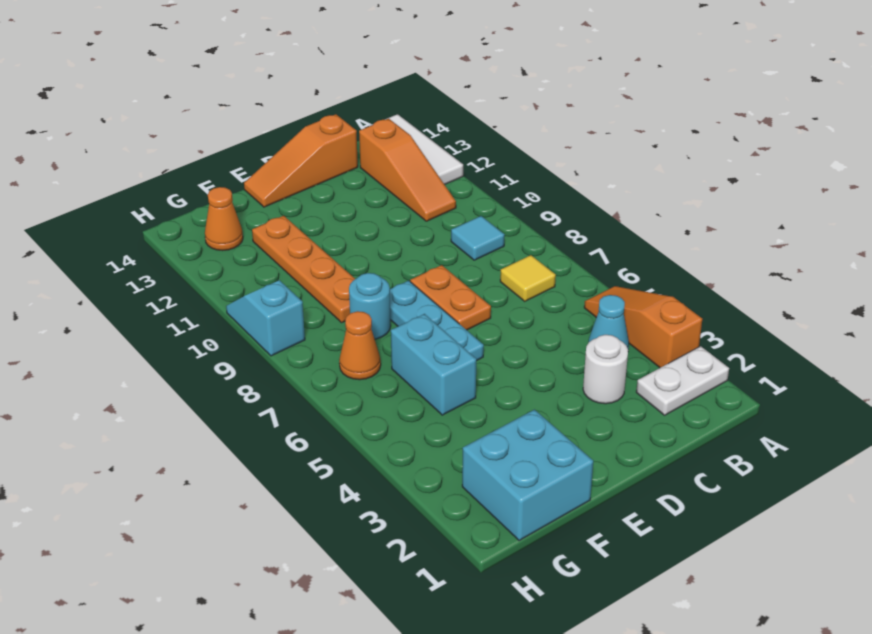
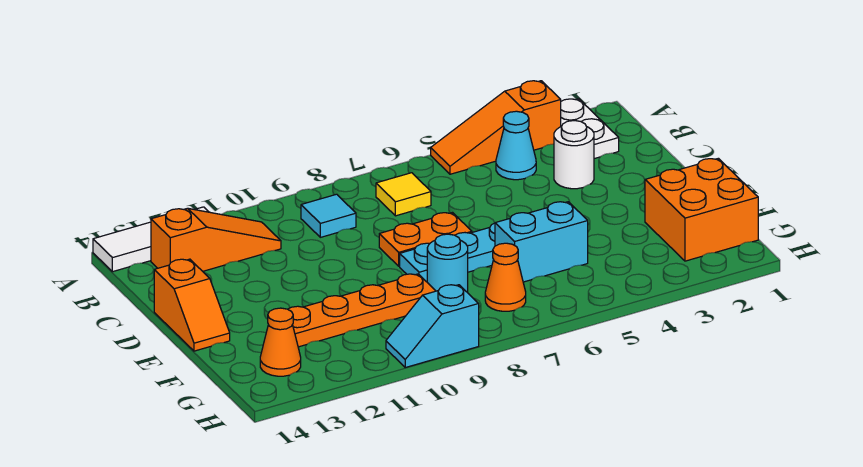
orange 1x3 slope [244,114,358,207] -> orange 1x2 slope [154,259,230,351]
cyan 2x2 brick [462,410,593,541] -> orange 2x2 brick [645,158,758,261]

